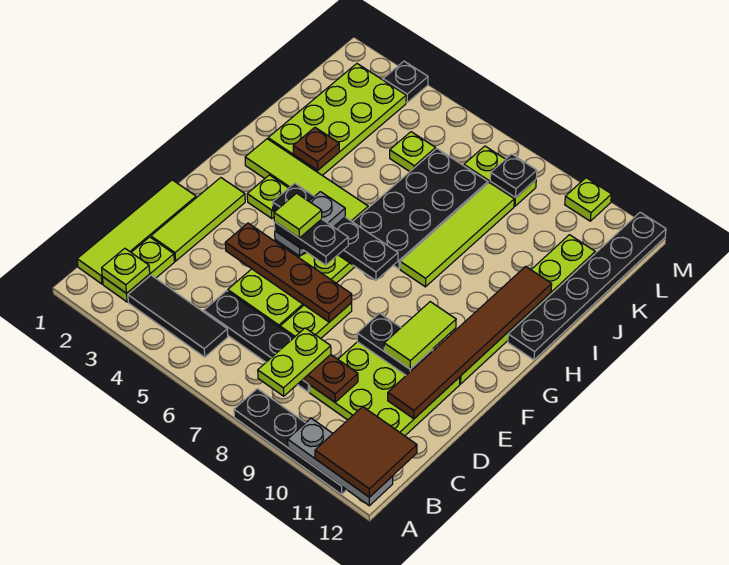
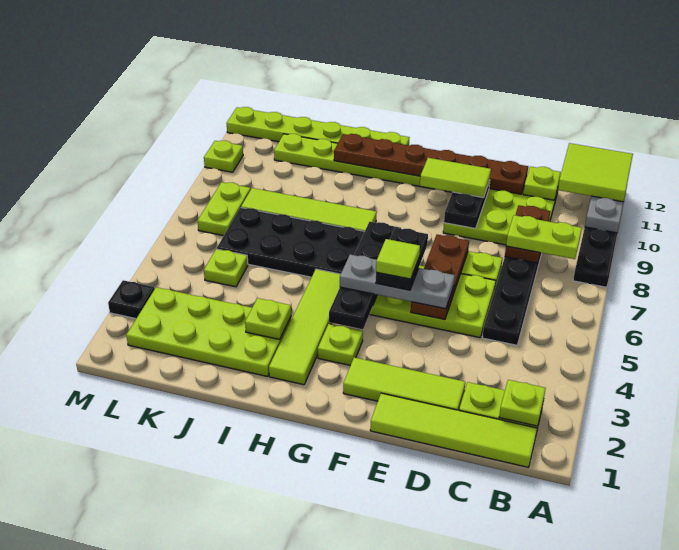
brown 2x2 tile [315,407,417,497] -> lime 2x2 tile [558,143,633,202]
black 1x3 tile [128,275,228,357] -> none
none -> lime 1x1 plate [523,167,561,200]
brown 1x6 tile [388,266,552,419] -> brown 1x6 plate [334,134,528,194]
brown 1x4 plate [225,223,352,322] -> brown 1x3 plate [411,235,469,320]
grey 1x2 plate [275,192,345,256] -> grey 1x3 plate [340,254,455,309]
black 1x6 plate [508,212,666,360] -> lime 1x6 plate [227,107,410,145]
brown 1x1 plate [293,128,339,170] -> lime 1x1 plate [245,298,291,339]
black 1x1 plate [490,154,537,198] -> none

